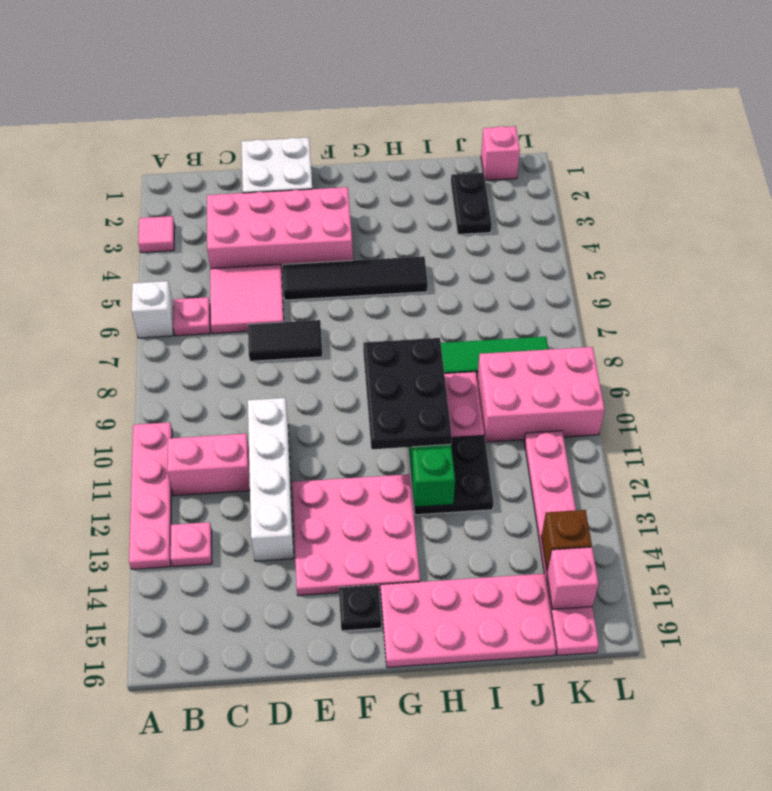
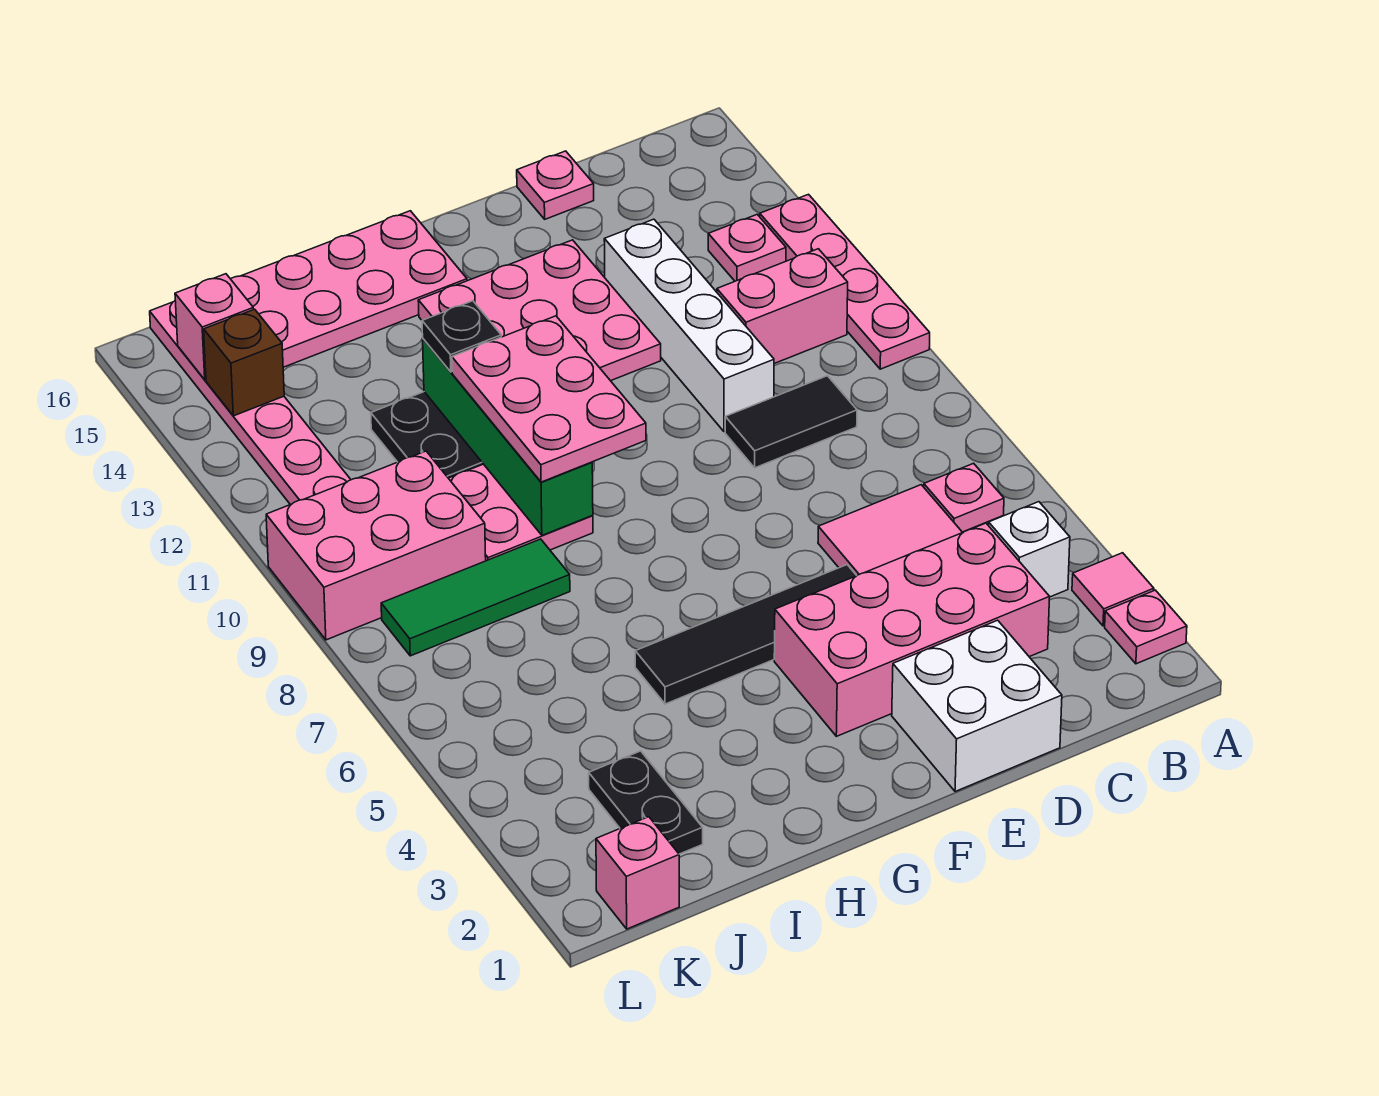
none -> pink 1x1 plate [1105,590,1187,664]
white 1x1 brick [132,281,174,338] -> white 1x1 brick moved to [989,502,1070,597]
black 1x2 tile [248,320,323,361] -> black 1x2 tile moved to [725,376,857,468]
none -> pink 1x1 plate [517,151,594,219]
black 1x1 plate [339,585,381,631] -> black 1x1 plate moved to [422,301,501,372]
black 2x3 plate [363,338,452,449] -> pink 2x3 plate [452,316,646,482]

